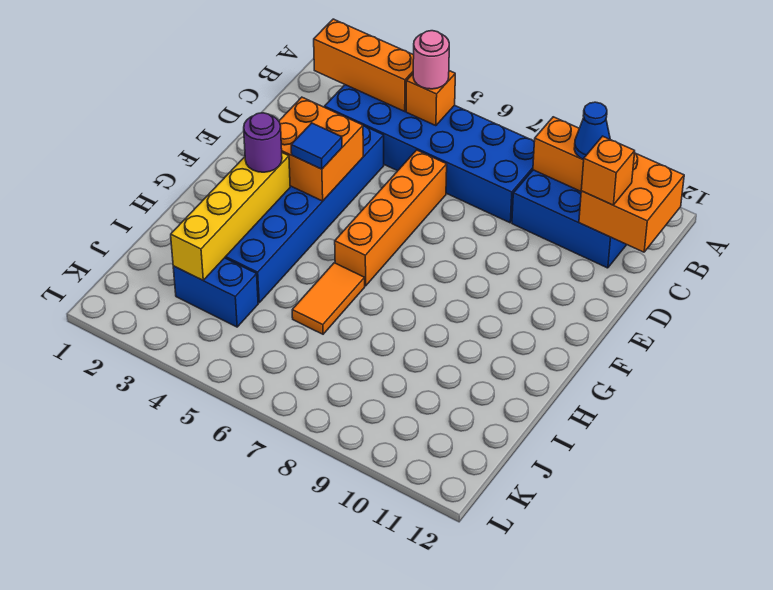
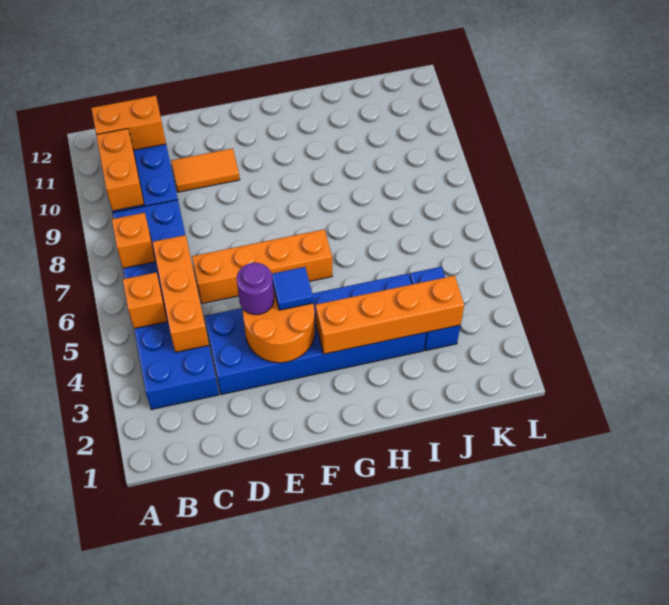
orange 1x3 brick [314,19,414,111] -> orange 1x3 brick moved to [153,235,209,352]
pink 1x1 round brick [413,31,449,89] -> none
blue 1x1 cone [574,102,610,160] -> none
orange 2x2 brick [579,153,684,252] -> orange 1x2 brick [91,96,166,150]
orange 1x1 brick [581,136,635,205] -> orange 1x1 brick moved to [112,213,155,268]
orange 2x2 brick [279,97,363,201] -> orange 2x2 round brick [243,287,315,363]
yellow 1x4 brick [171,153,290,280] -> orange 1x4 brick [315,276,464,354]
purple 1x1 round brick [244,113,282,172] -> purple 1x1 round brick moved to [237,263,274,315]
orange 1x2 tile [292,263,365,334] -> orange 1x2 tile moved to [171,148,240,192]

